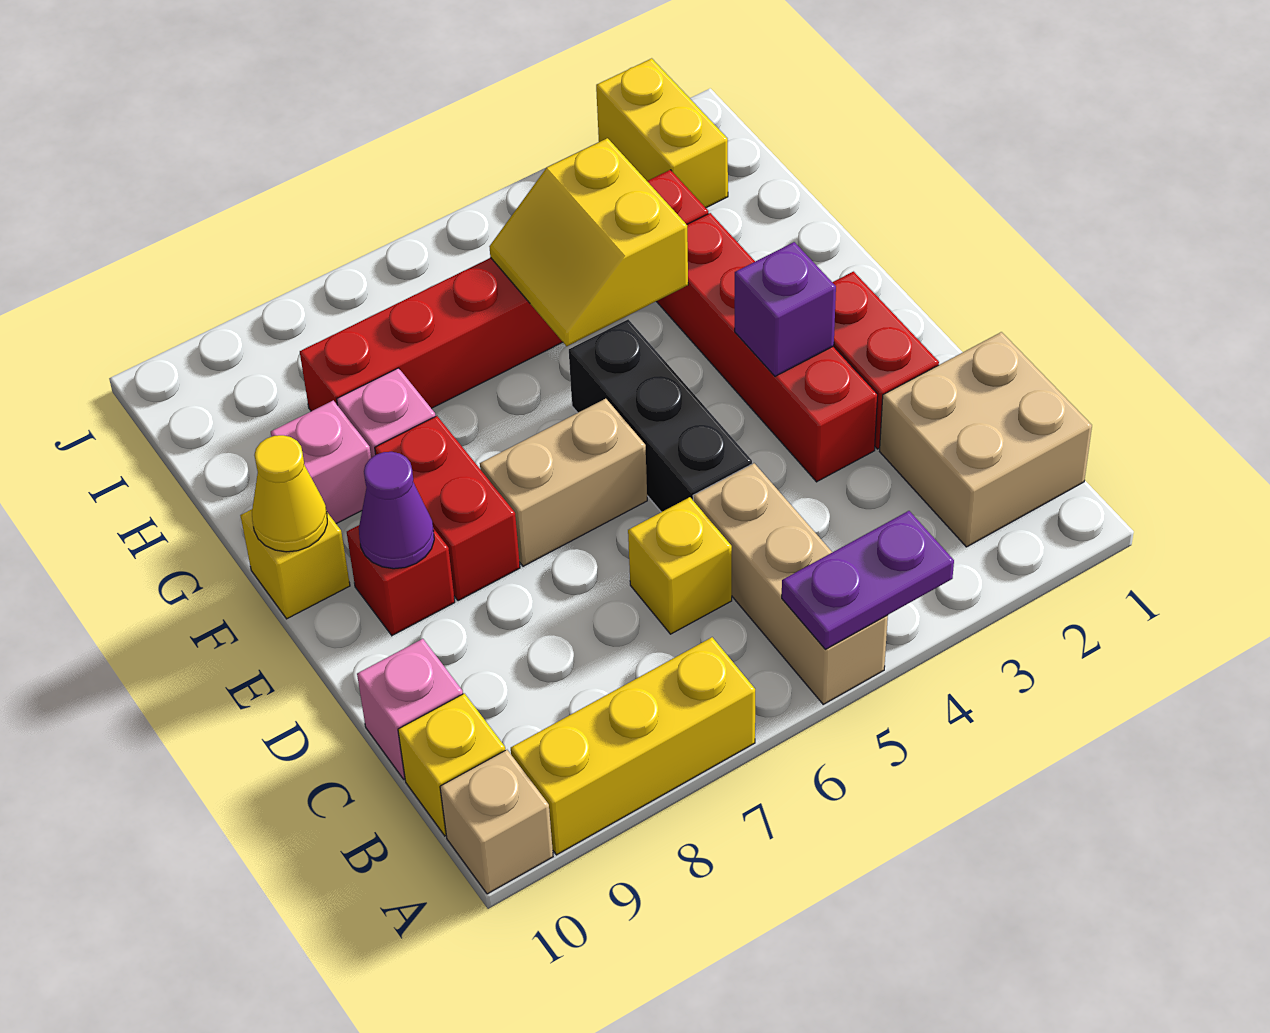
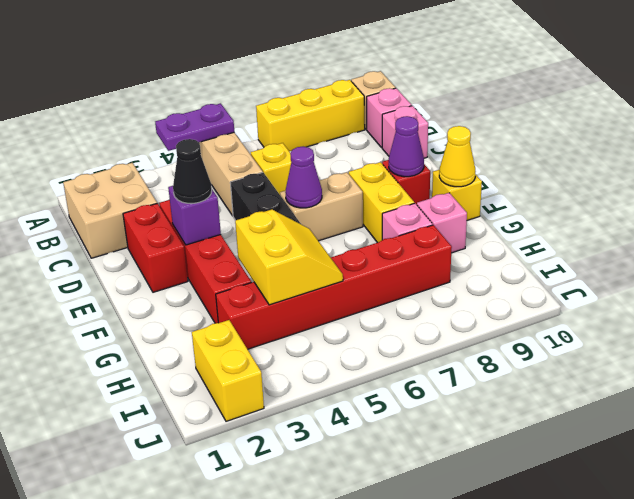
yellow 1x1 brick [398,693,505,836] -> pink 1x1 brick [367,88,412,148]
none -> black 1x1 cone [173,139,212,203]
none -> purple 1x1 cone [285,147,322,208]
red 1x2 brick [375,416,520,601] -> yellow 1x2 brick [349,162,414,243]

